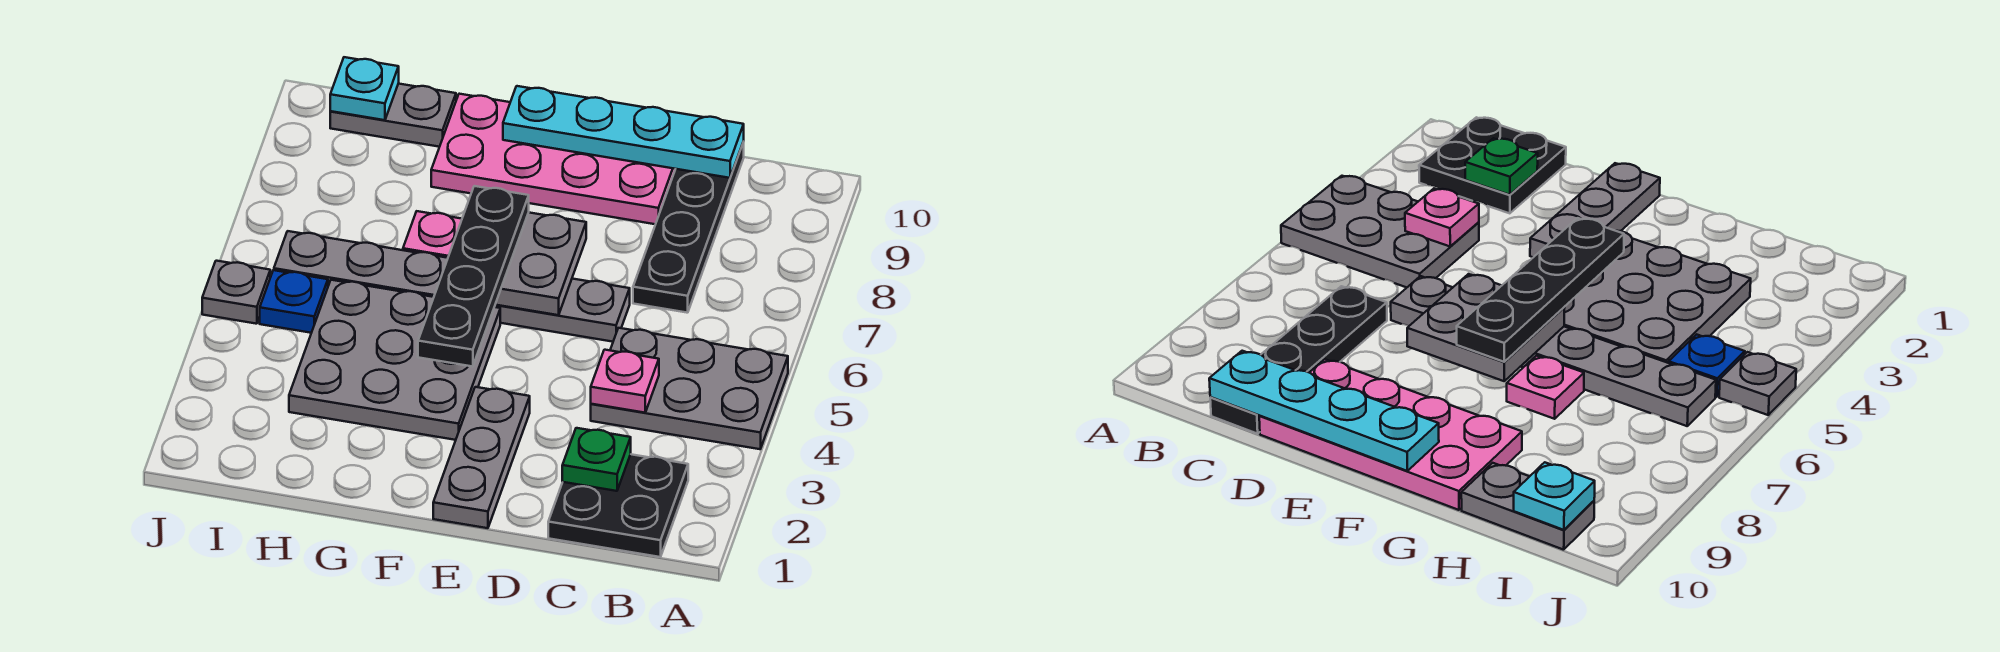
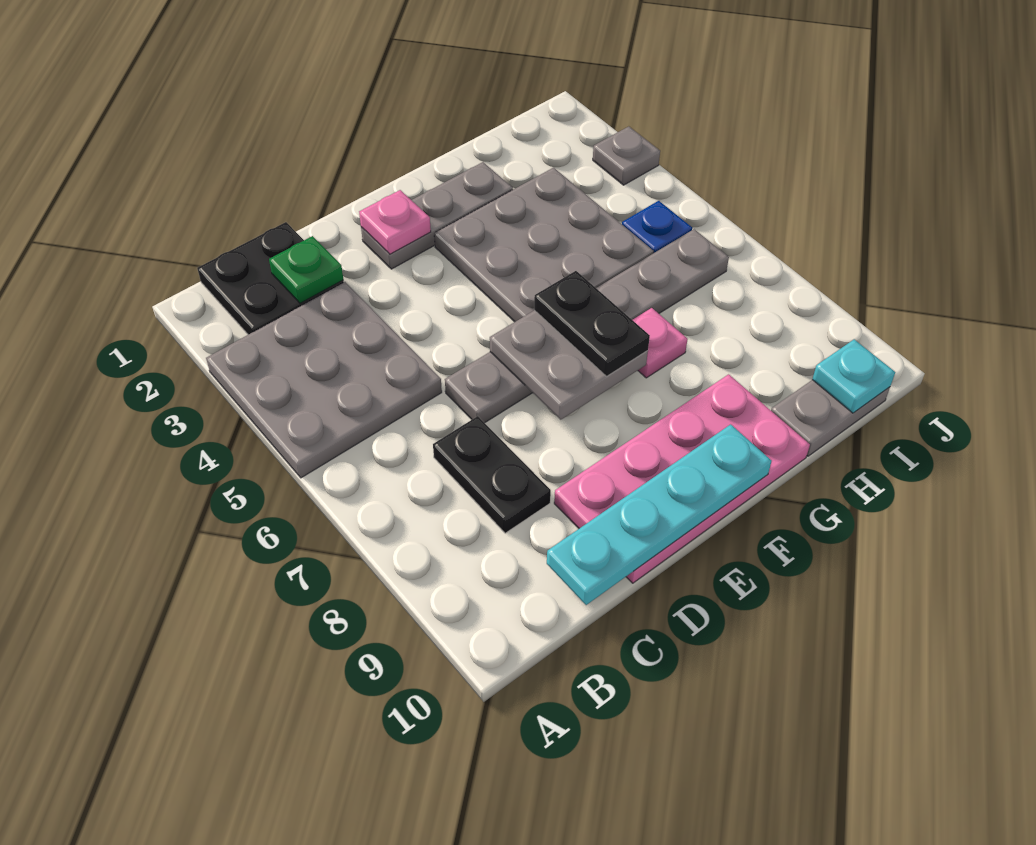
grey 2x3 plate [591,328,788,449] -> grey 3x3 plate [206,282,442,478]
pink 1x1 plate [591,350,659,413] -> pink 1x1 plate moved to [359,190,431,254]
black 1x4 plate [633,142,744,313] -> black 1x2 plate [433,416,551,533]
grey 1x3 plate [433,387,530,528] -> grey 1x3 plate turned to [361,162,513,269]
black 1x4 plate [418,186,529,367] -> black 1x2 plate [534,271,650,376]
grey 1x1 plate [202,261,270,324] -> grey 1x1 plate moved to [593,126,660,185]

